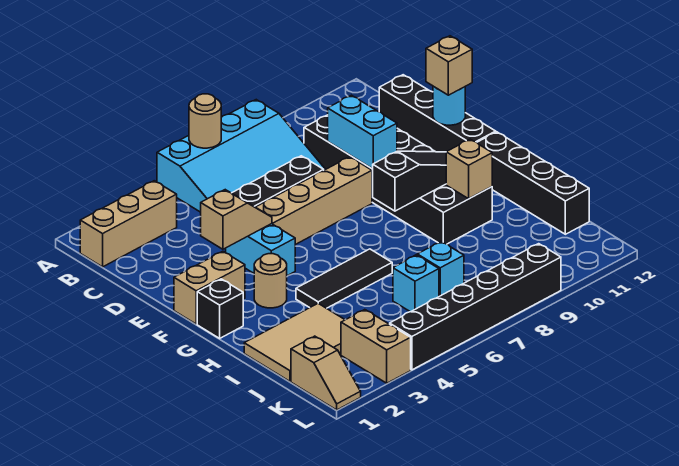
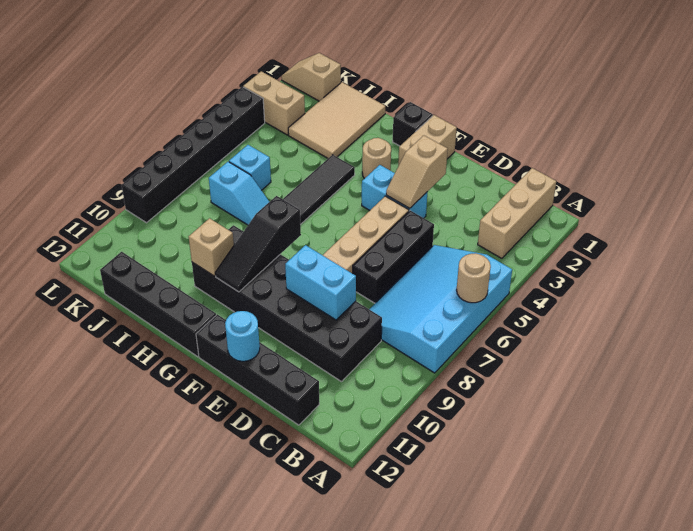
tan 1x1 brick [426,36,472,95] -> none

